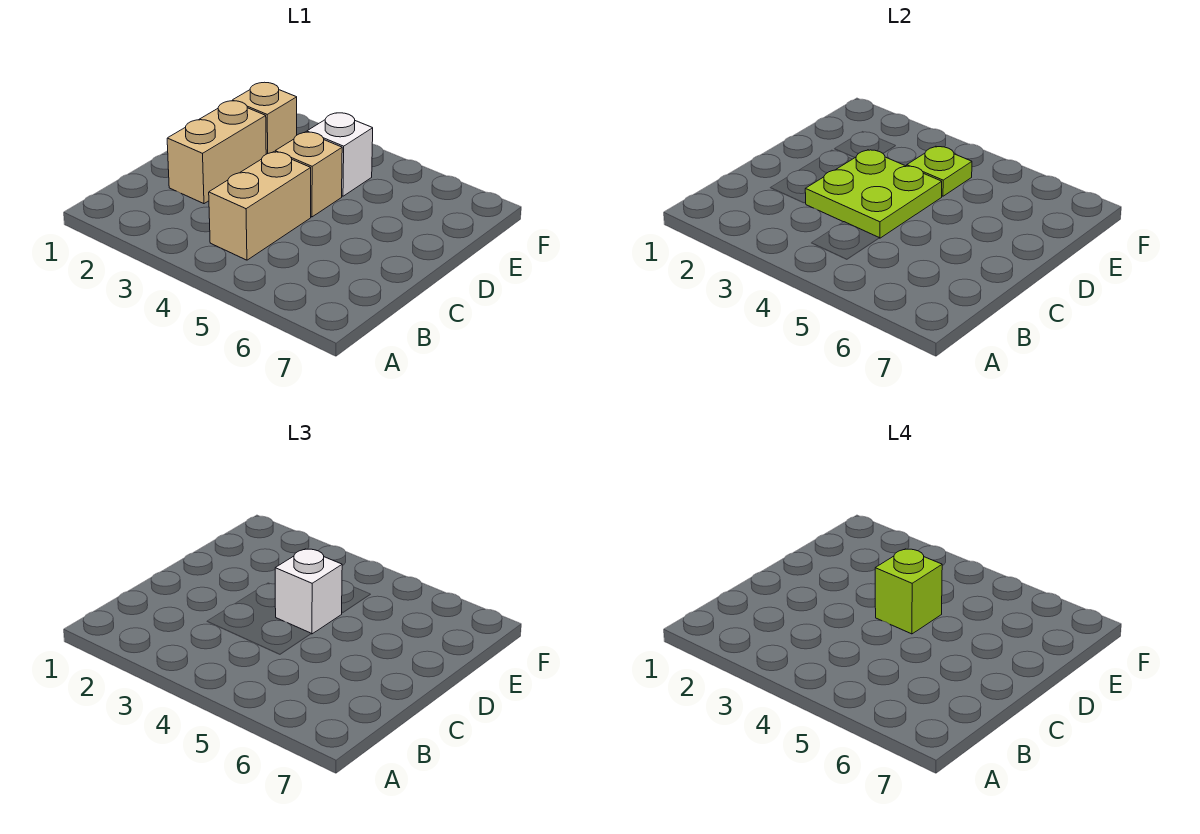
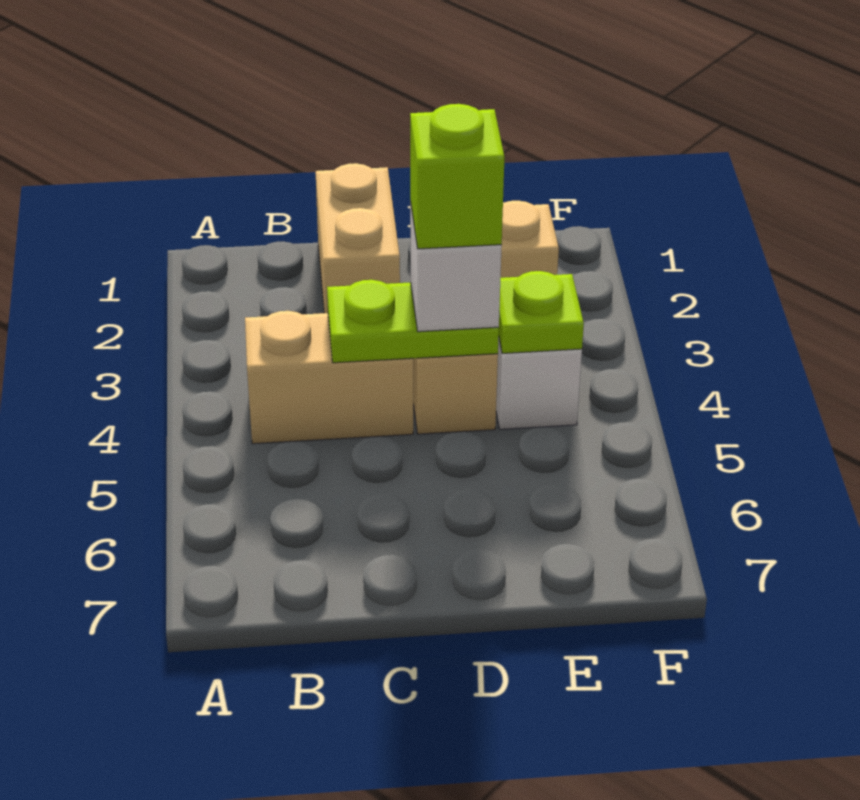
tan 1x2 brick [167,101,266,204] -> tan 1x2 brick turned to [316,163,400,313]
lime 2x2 plate [805,150,942,238] -> lime 1x2 plate [327,280,499,363]

